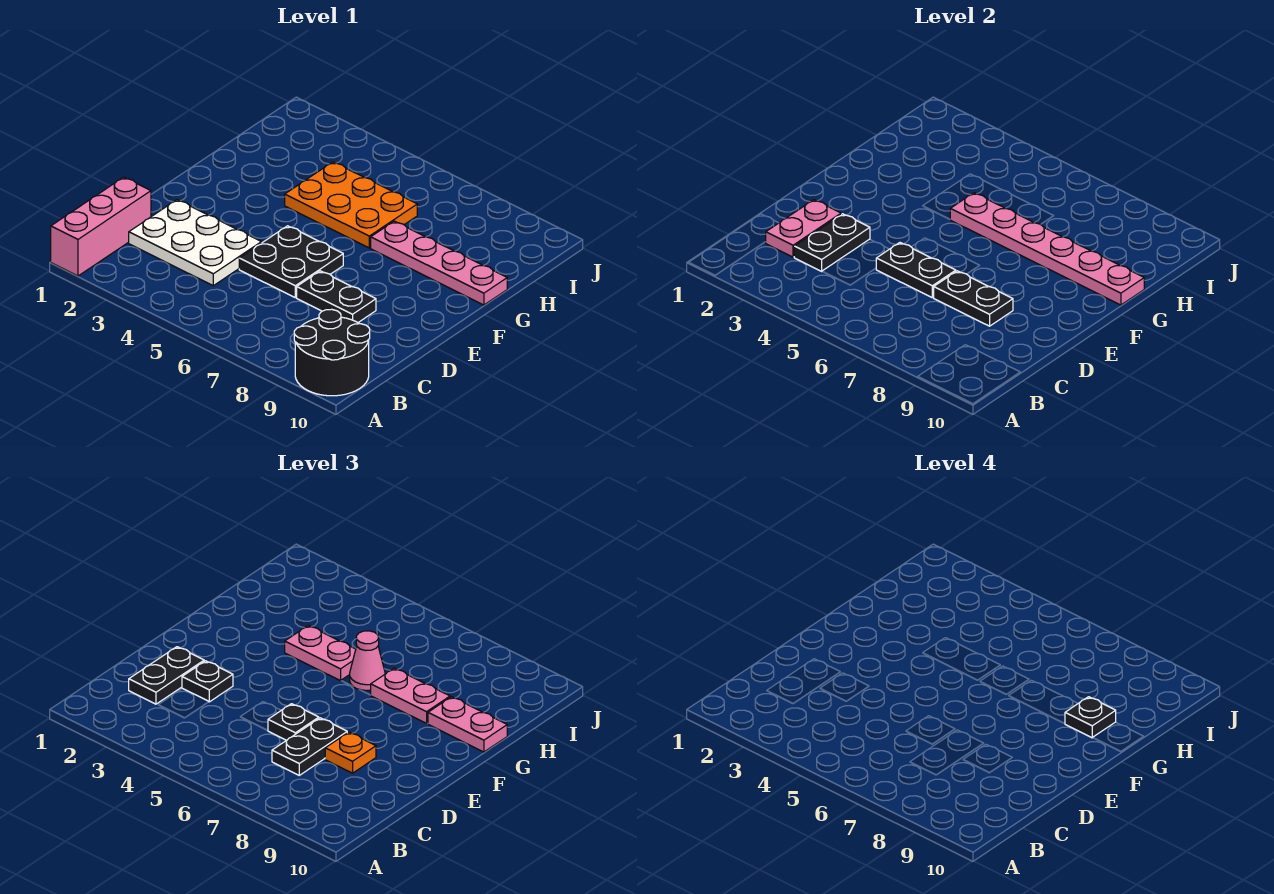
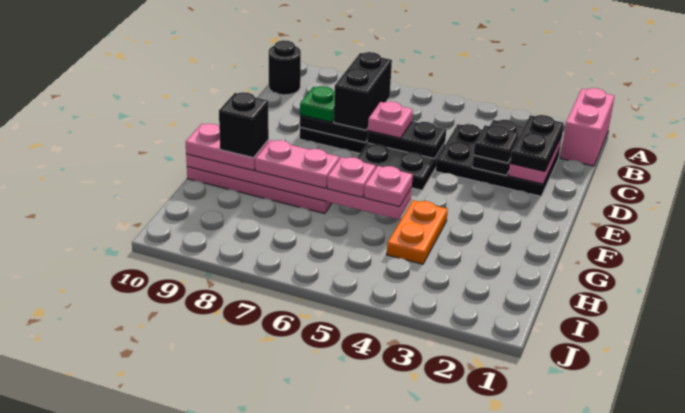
pink 1x3 brick [51,177,151,276] -> pink 1x2 brick [560,88,615,166]
black 2x2 round brick [294,309,370,396] -> black 1x1 round brick [269,40,301,95]
white 2x3 plate [129,200,262,286] -> black 2x3 plate [436,124,560,196]
black 1x2 plate [272,718,347,775] -> black 1x2 brick [334,52,392,130]
black 1x1 plate [268,704,319,740] -> pink 1x1 plate [368,101,413,138]
orange 1x1 plate [325,732,376,773] -> green 1x1 plate [300,86,335,122]
orange 2x3 plate [285,162,417,248] -> orange 1x2 plate [387,200,448,264]
pink 1x2 plate [285,625,356,681] -> pink 1x1 plate [364,166,413,207]
pink 1x1 cone [350,631,385,691] -> pink 1x1 plate [327,157,376,197]
black 1x1 plate [1065,697,1116,738] -> black 1x1 brick [219,92,269,158]

